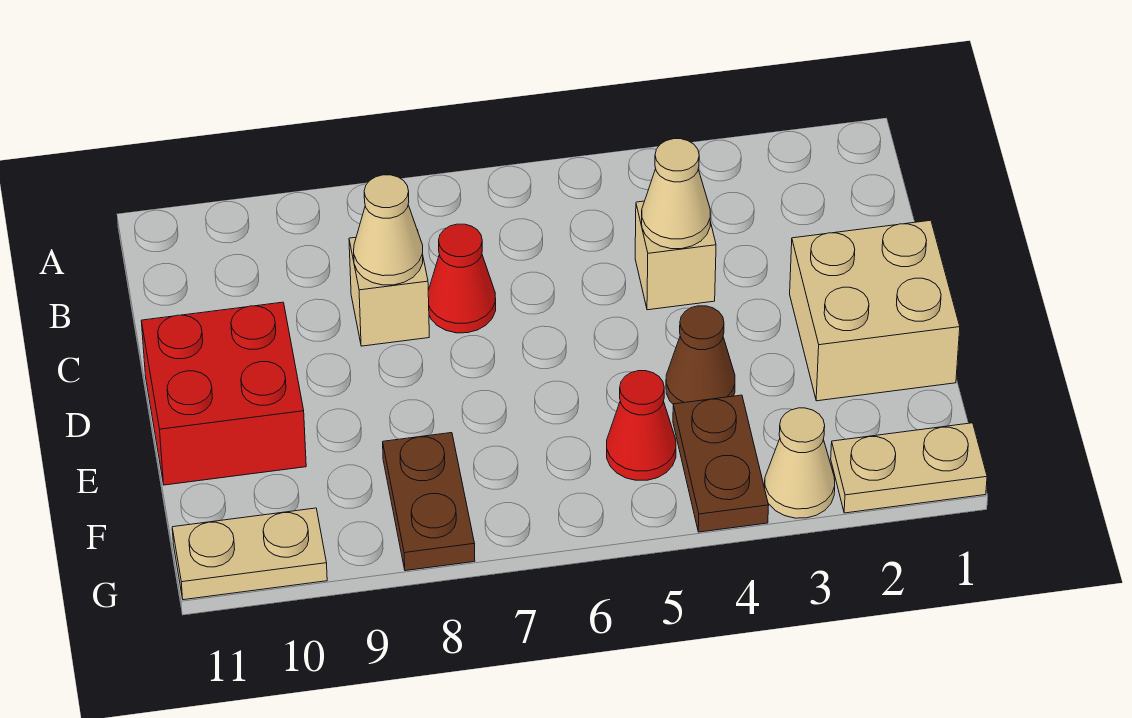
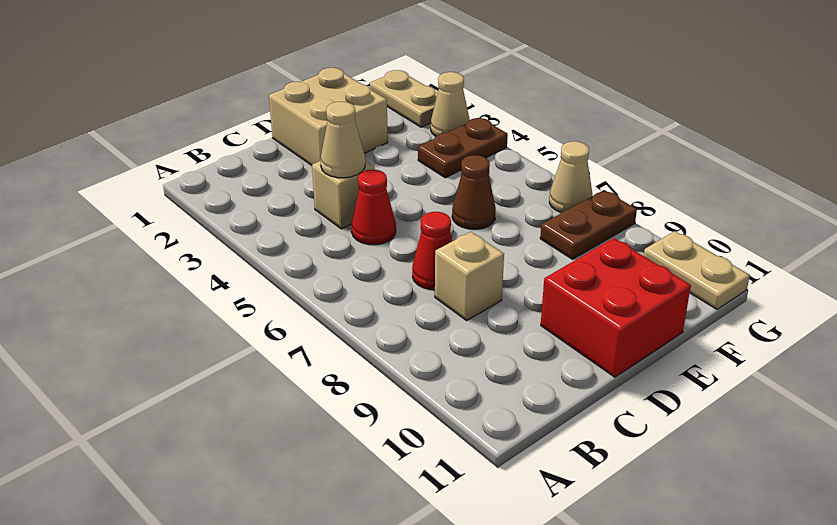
tan 1x1 cone [354,175,423,285] -> tan 1x1 cone moved to [549,141,593,213]
brown 1x1 cone [666,306,735,404] -> brown 1x1 cone moved to [452,155,496,229]
red 1x1 cone [607,371,676,480] -> red 1x1 cone moved to [351,170,396,245]

